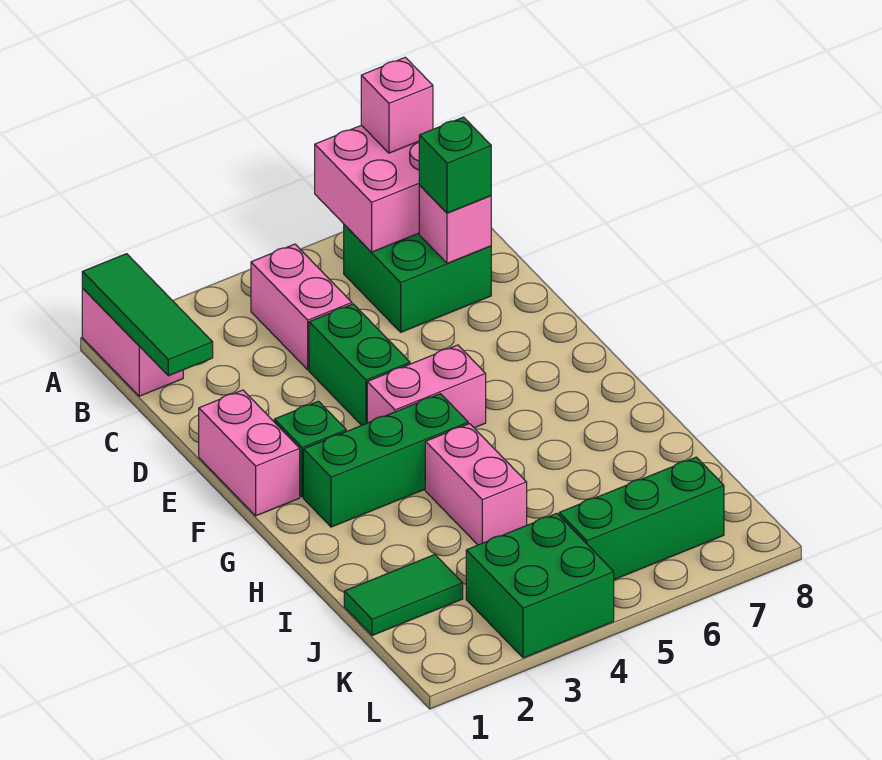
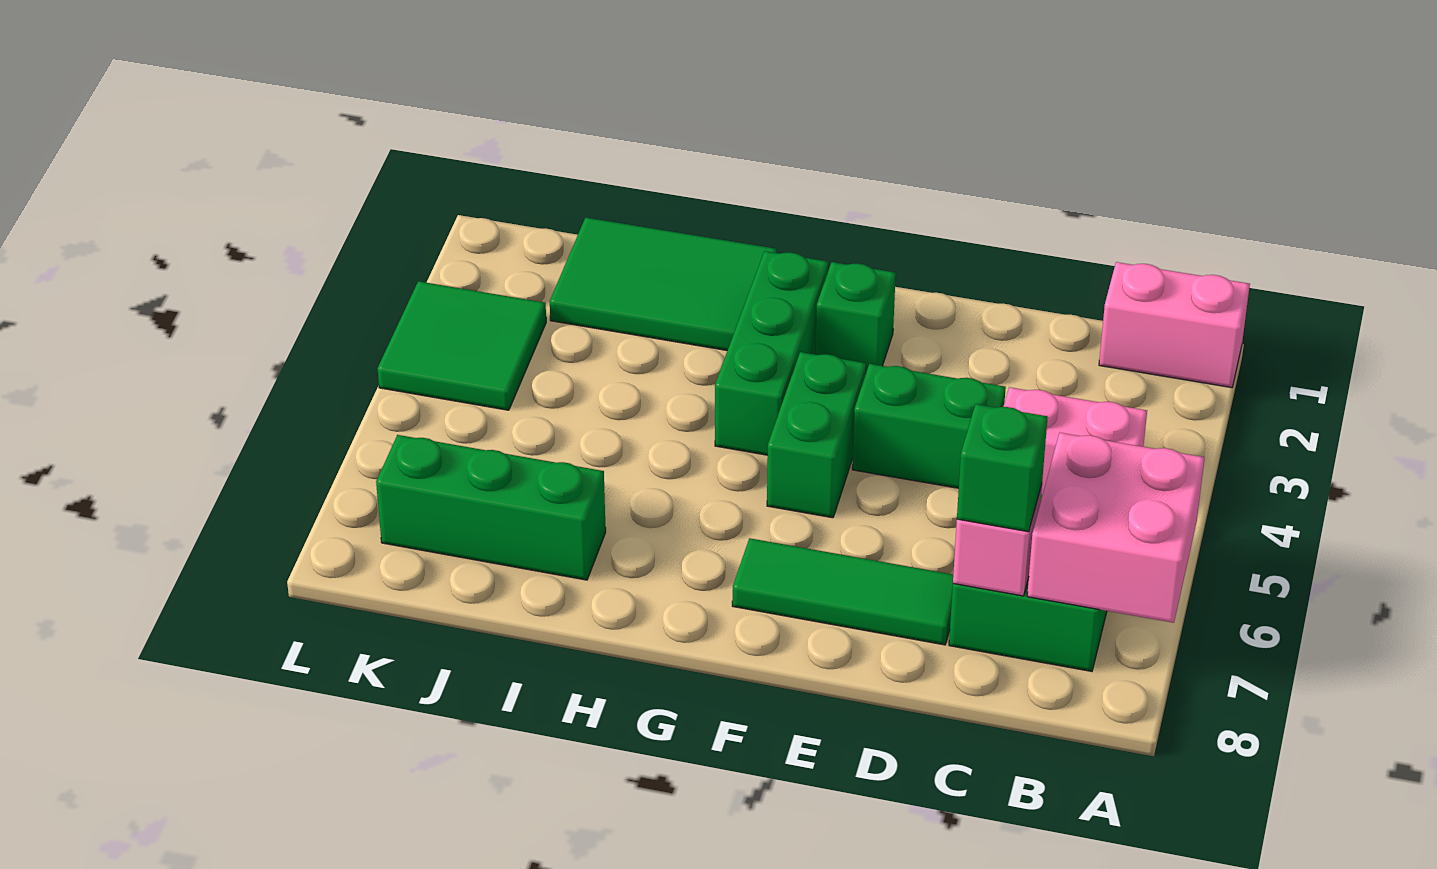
green 1x3 tile [82,254,213,376] -> green 1x3 tile moved to [732,538,953,645]
pink 1x1 brick [361,57,433,153] -> none
pink 1x2 brick [199,390,300,516] -> none
pink 1x2 brick [367,345,486,428] -> green 1x2 brick [767,352,866,518]
pink 1x2 brick [425,424,527,545] -> none
green 1x2 tile [344,555,463,636] -> green 2x3 tile [550,217,777,351]
green 2x2 brick [466,513,614,658] -> green 2x2 tile [377,281,546,410]
green 1x3 brick [559,457,724,580] -> green 1x3 brick turned to [376,435,606,580]

